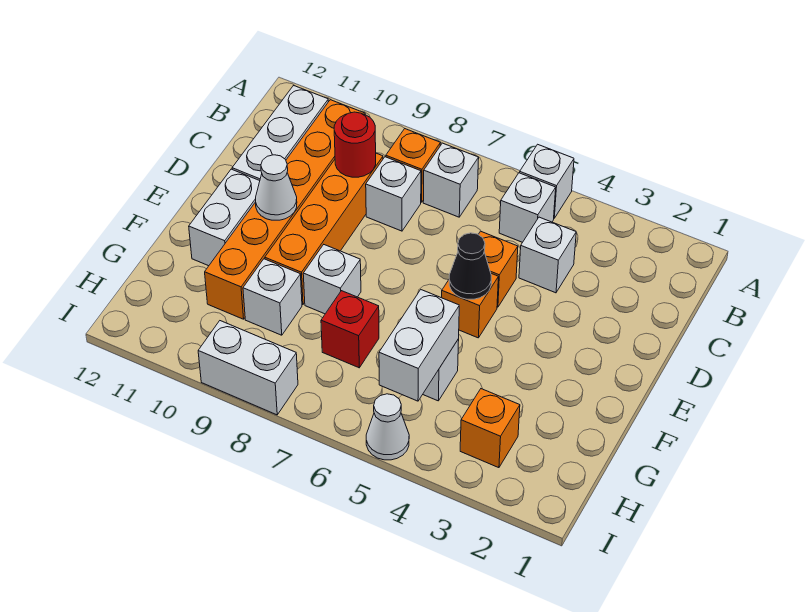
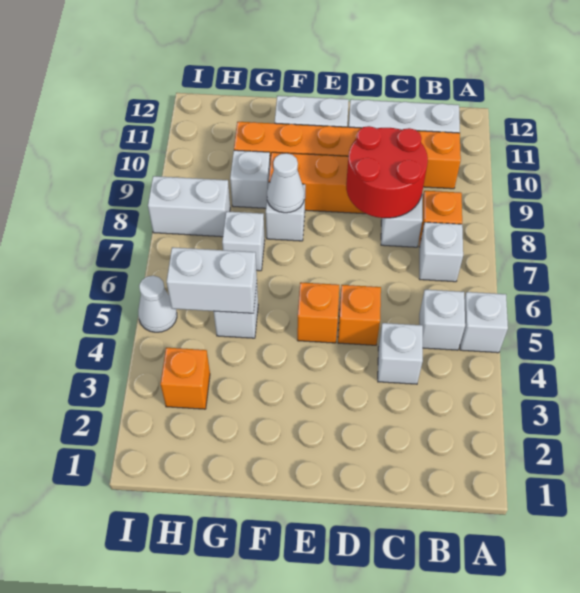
red 1x1 round brick [334,112,376,177] -> red 2x2 round brick [346,126,428,218]
black 1x1 cone [449,233,491,299] -> none
white 1x1 cone [256,155,297,220] -> white 1x1 cone moved to [267,153,304,213]
red 1x1 brick [321,291,379,368] -> white 1x1 brick [222,211,265,271]
white 1x2 brick [198,321,298,415] -> white 1x2 brick turned to [148,176,230,237]

